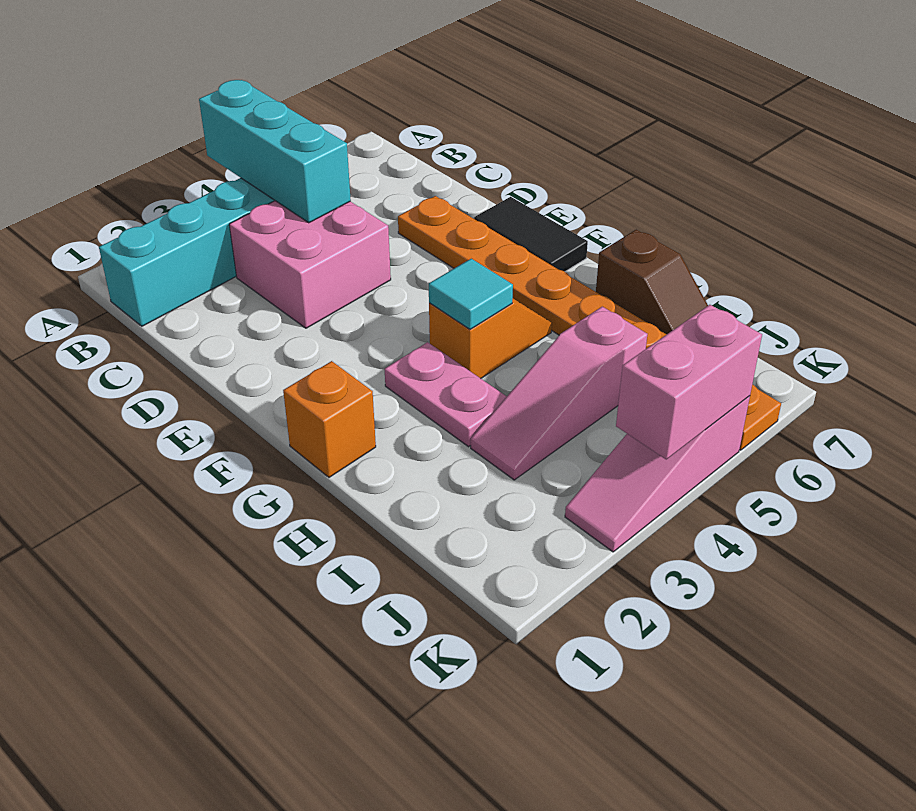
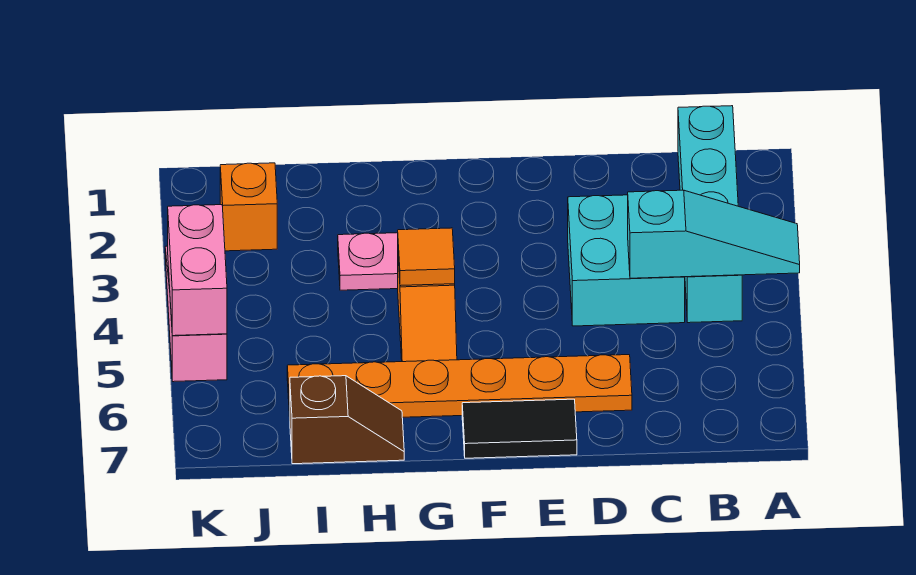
cyan 1x3 brick [199,80,351,223] -> cyan 1x3 slope [628,190,800,278]
pink 2x2 brick [229,201,391,328] -> cyan 2x2 brick [568,195,685,326]
orange 1x8 plate [398,196,781,450] -> orange 1x6 plate [287,355,632,417]
orange 1x1 brick [283,361,376,477] -> orange 1x1 brick moved to [220,163,277,251]
cyan 1x1 tile [429,259,513,329] -> orange 1x1 tile [398,228,455,286]
brown 1x2 slope [596,230,708,334] -> brown 1x2 slope turned to [290,376,404,464]
pink 1x3 slope [471,307,647,480] -> none

